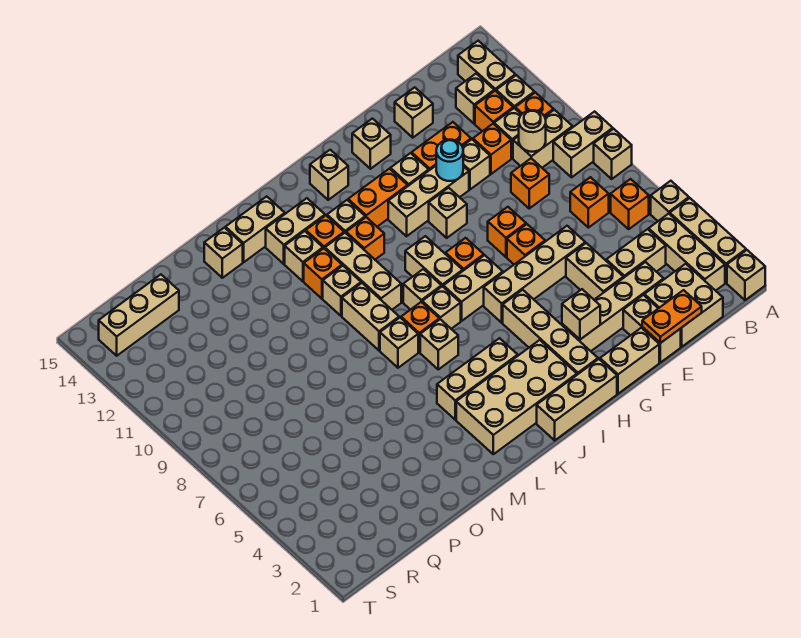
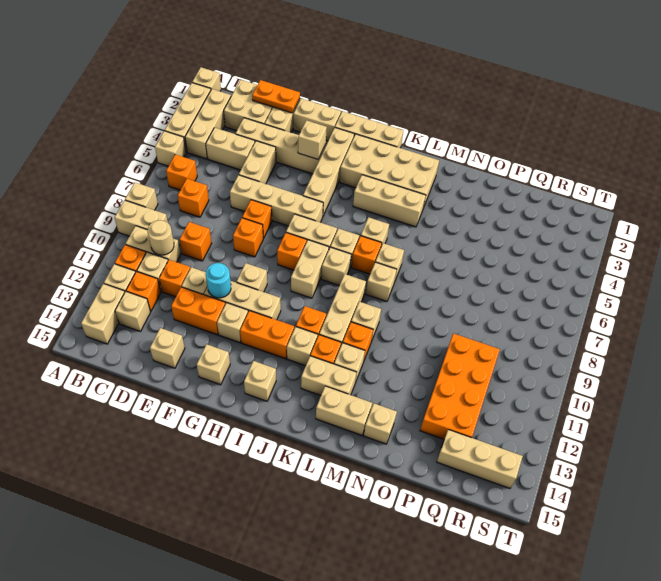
tan 1x2 brick [342,283,399,350] -> tan 1x1 brick [366,262,397,302]
none -> orange 2x4 brick [420,333,500,439]

